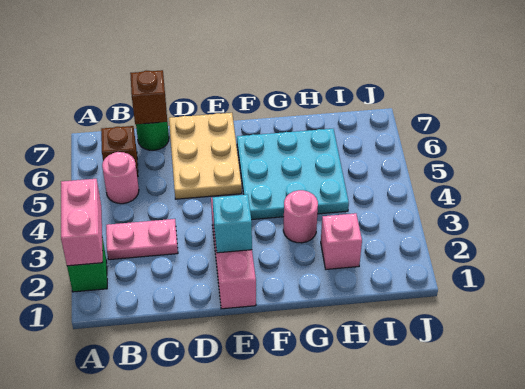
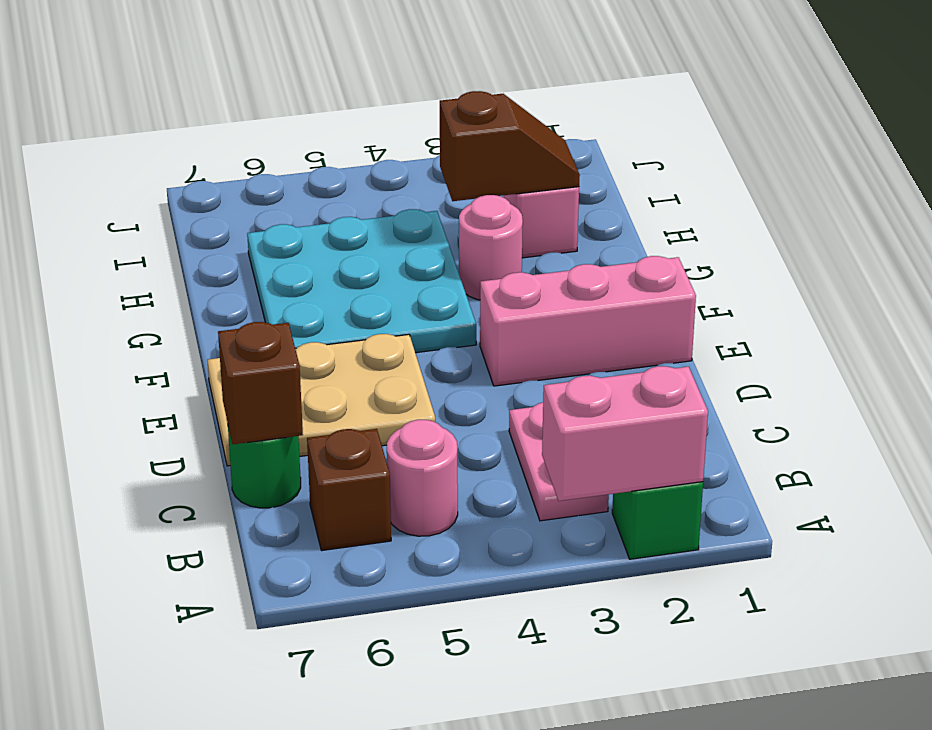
cyan 1x1 brick [212,194,252,253] -> none
none -> brown 1x2 slope [440,91,580,201]

